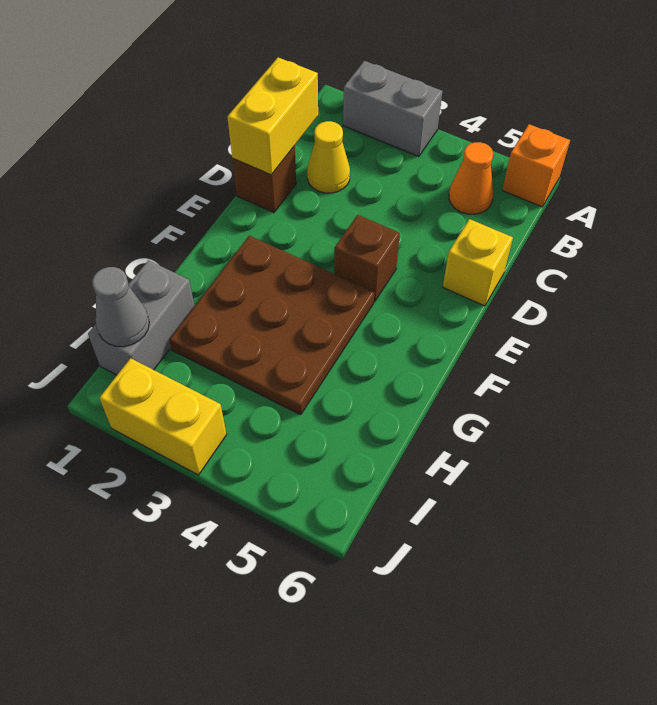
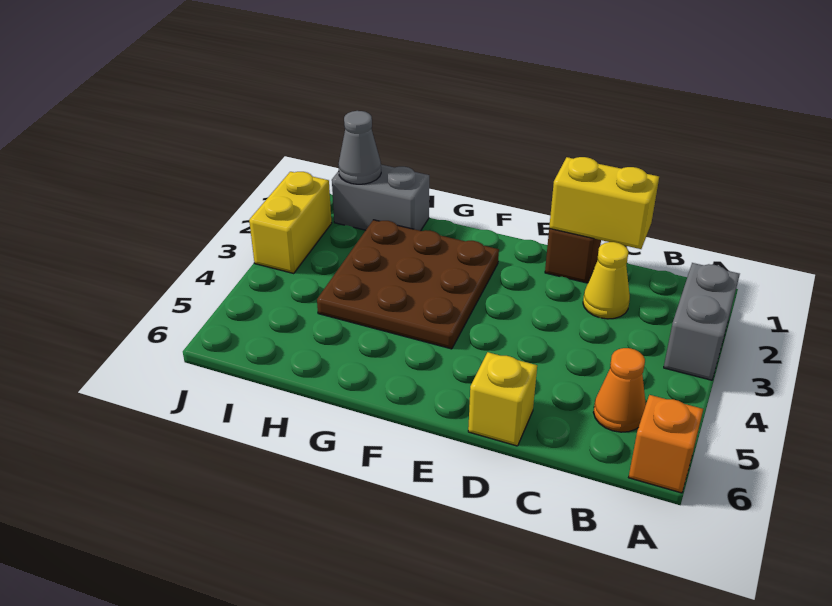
brown 1x1 brick [334,215,400,302] -> none

